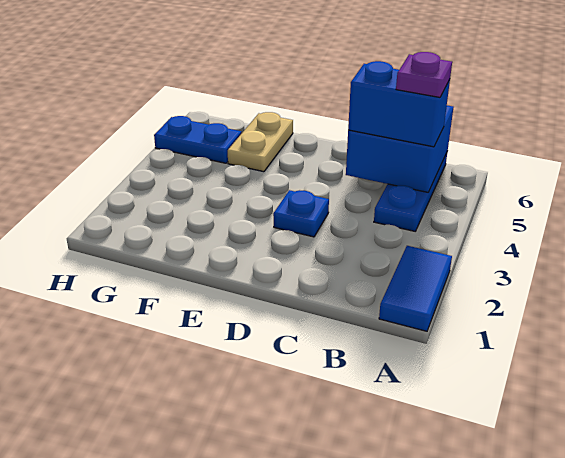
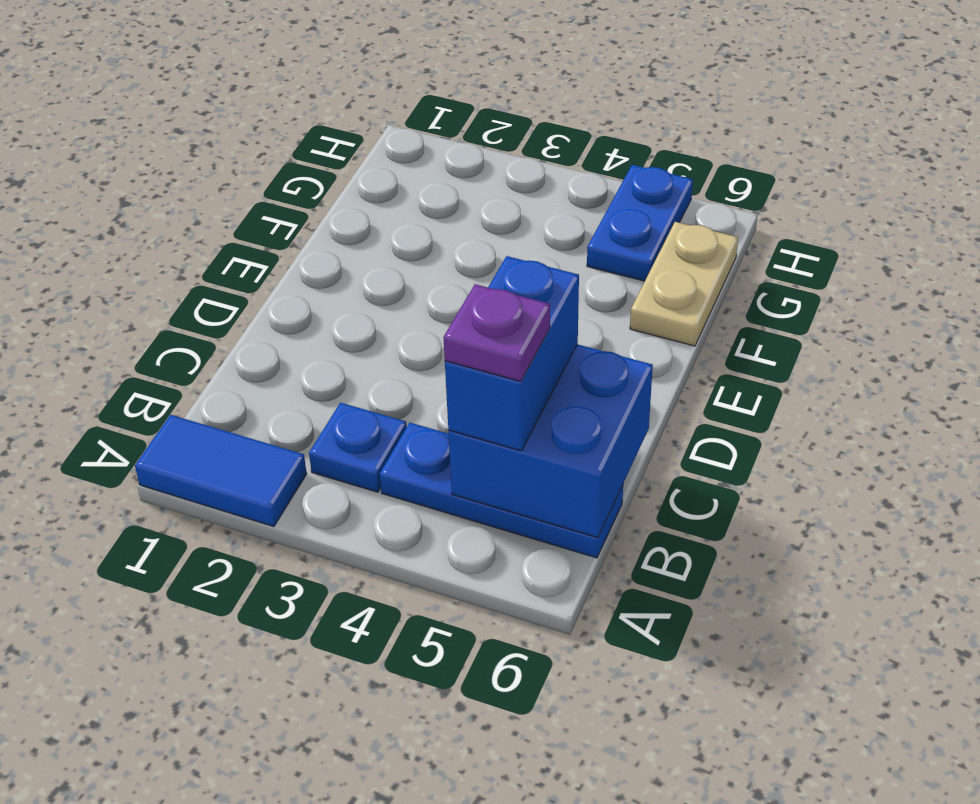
blue 1x1 plate [273,190,329,237] -> blue 1x1 plate moved to [309,403,407,492]
tan 1x2 plate [228,112,293,172] -> tan 1x2 plate turned to [630,222,738,346]

